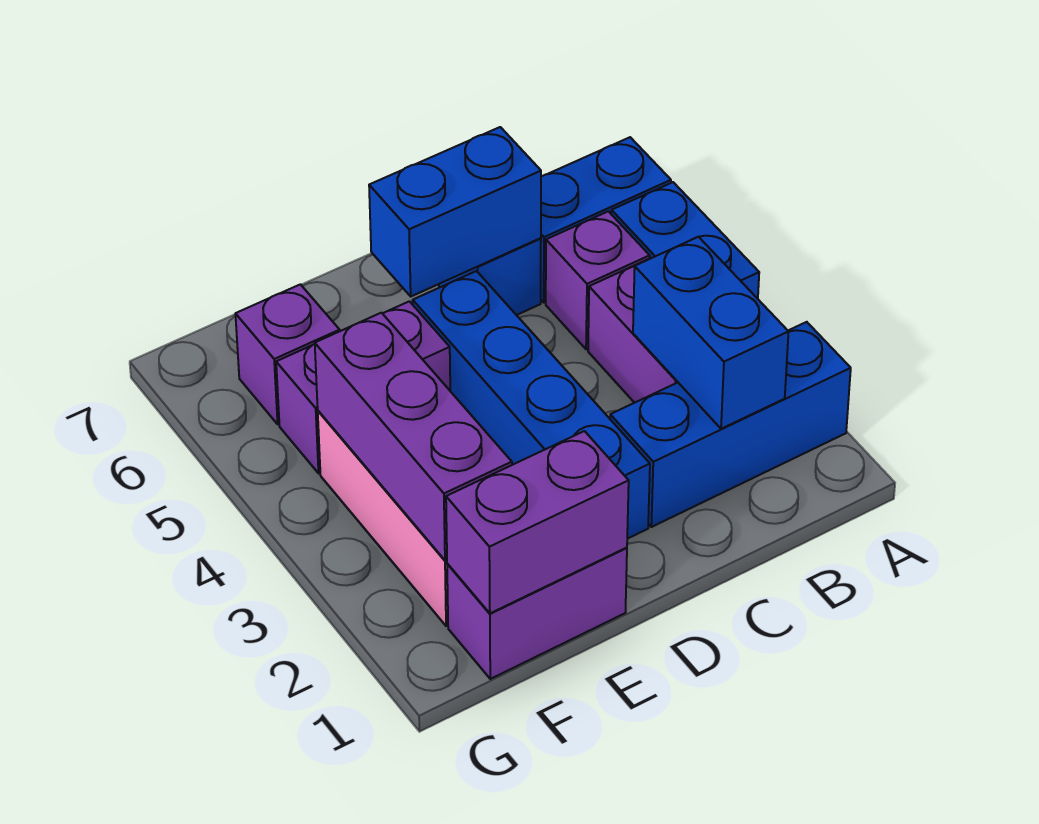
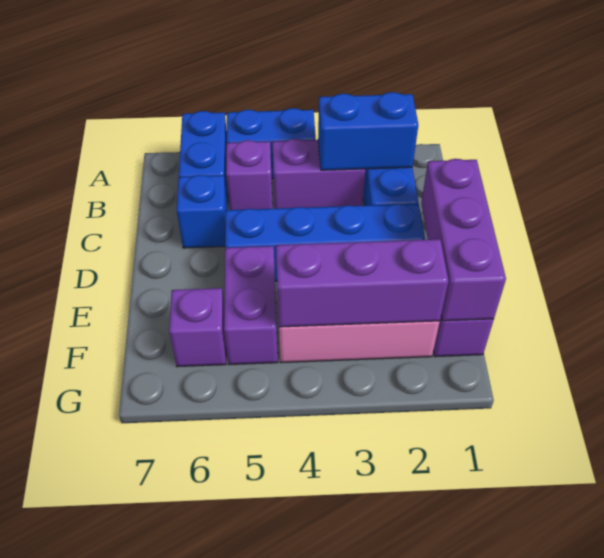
blue 1x2 brick [369,127,541,296] -> none
purple 1x2 brick [446,431,629,613] -> purple 1x3 brick [421,159,506,321]

